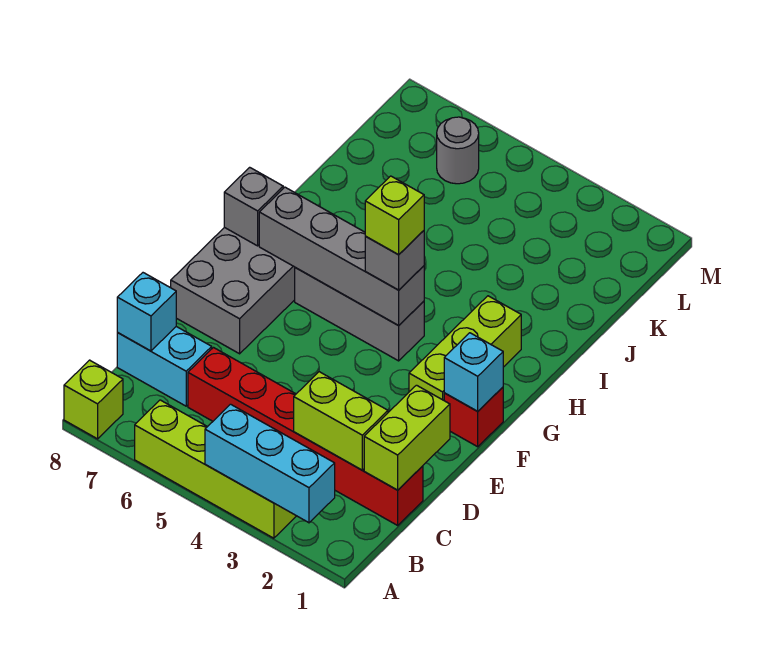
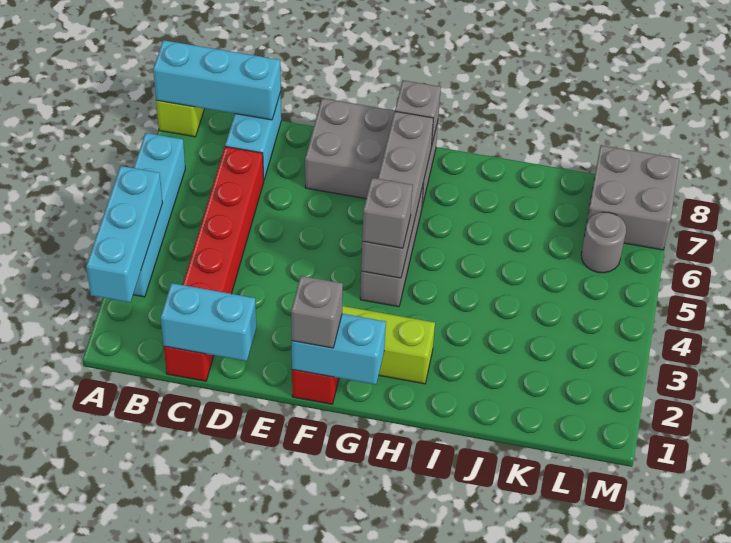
lime 1x4 brick [135,400,296,538] -> cyan 1x4 brick [133,133,185,297]
lime 1x2 brick [364,385,450,490] -> cyan 1x2 brick [161,283,256,361]
lime 1x2 brick [294,372,388,470] -> none
cyan 1x1 brick [117,273,176,351] -> cyan 1x3 brick [153,40,281,120]
cyan 1x1 brick [444,333,503,411] -> cyan 1x2 brick [292,314,386,385]
none -> grey 1x1 brick [291,276,343,348]
lime 1x1 brick [365,176,424,255] -> none
none -> grey 2x2 brick [587,145,679,250]

